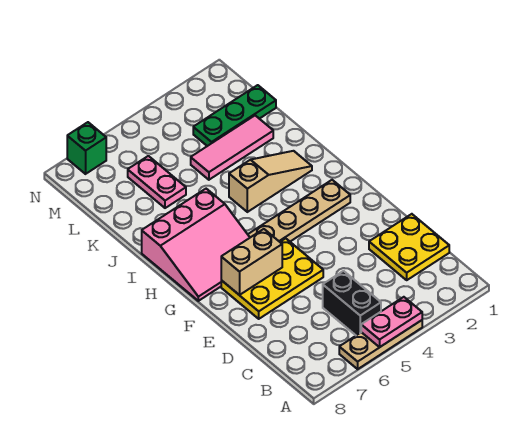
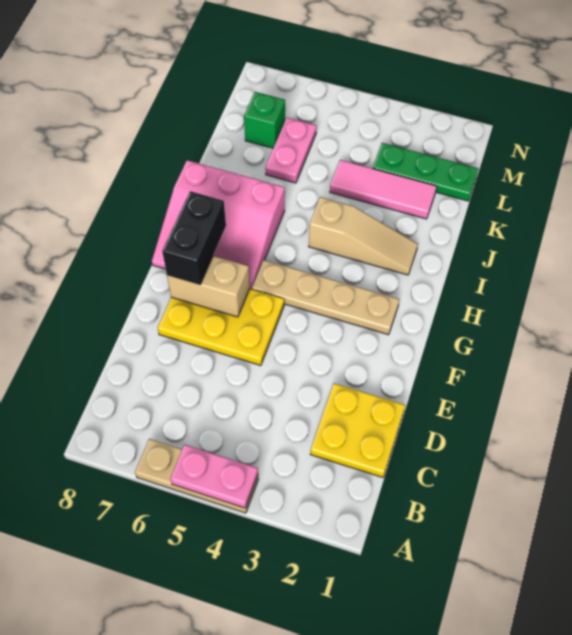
black 1x2 brick [323,271,381,335] -> black 1x2 brick moved to [162,191,226,284]
green 1x1 brick [67,122,106,174] -> green 1x1 brick moved to [244,92,285,148]

